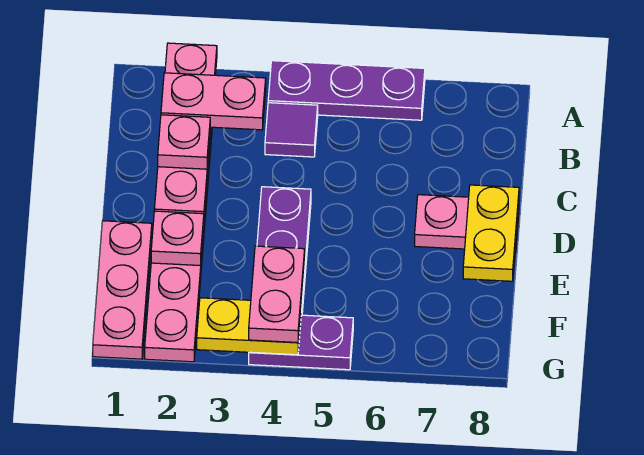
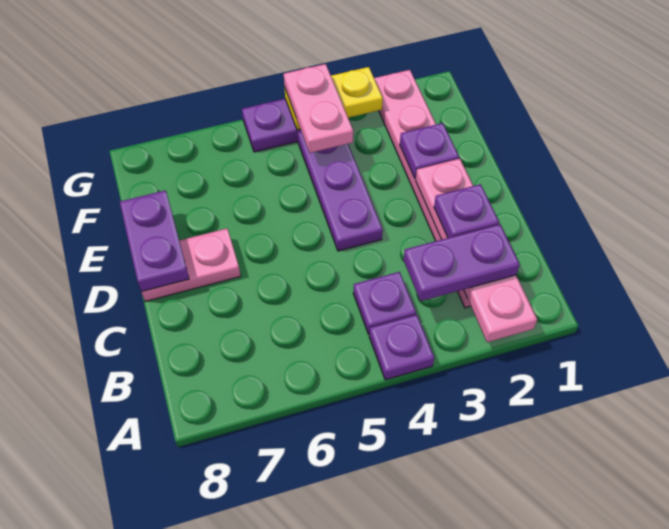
purple 1x3 plate [268,61,425,120] -> purple 1x1 plate [369,315,434,380]
pink 1x2 plate [161,73,266,130] -> purple 1x2 plate [404,224,520,301]
purple 1x1 tile [265,103,318,157] -> purple 1x1 plate [353,272,416,334]
pink 1x1 plate [158,115,210,169] -> purple 1x1 plate [434,184,499,238]
yellow 1x2 plate [463,185,519,281] -> purple 1x2 plate [120,190,189,292]
pink 1x3 plate [93,221,152,359] -> none
pink 1x1 plate [151,211,204,266] -> purple 1x1 plate [400,123,459,179]

